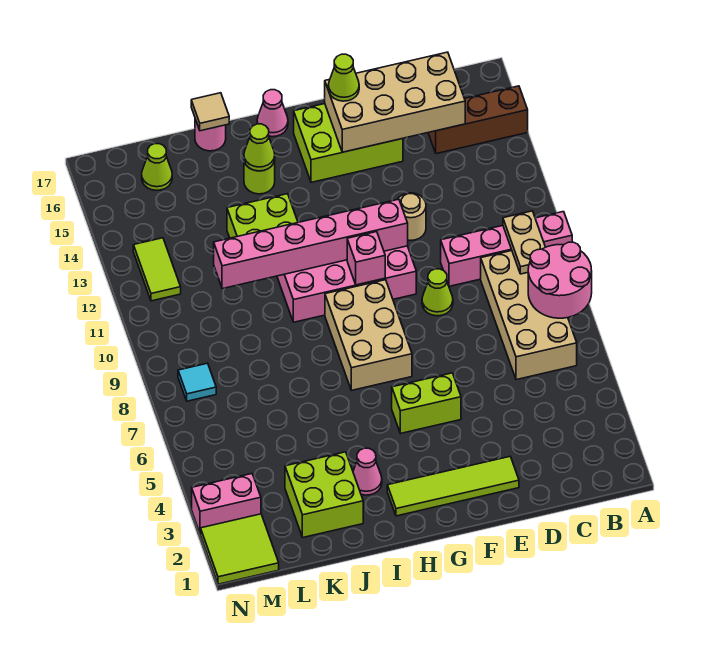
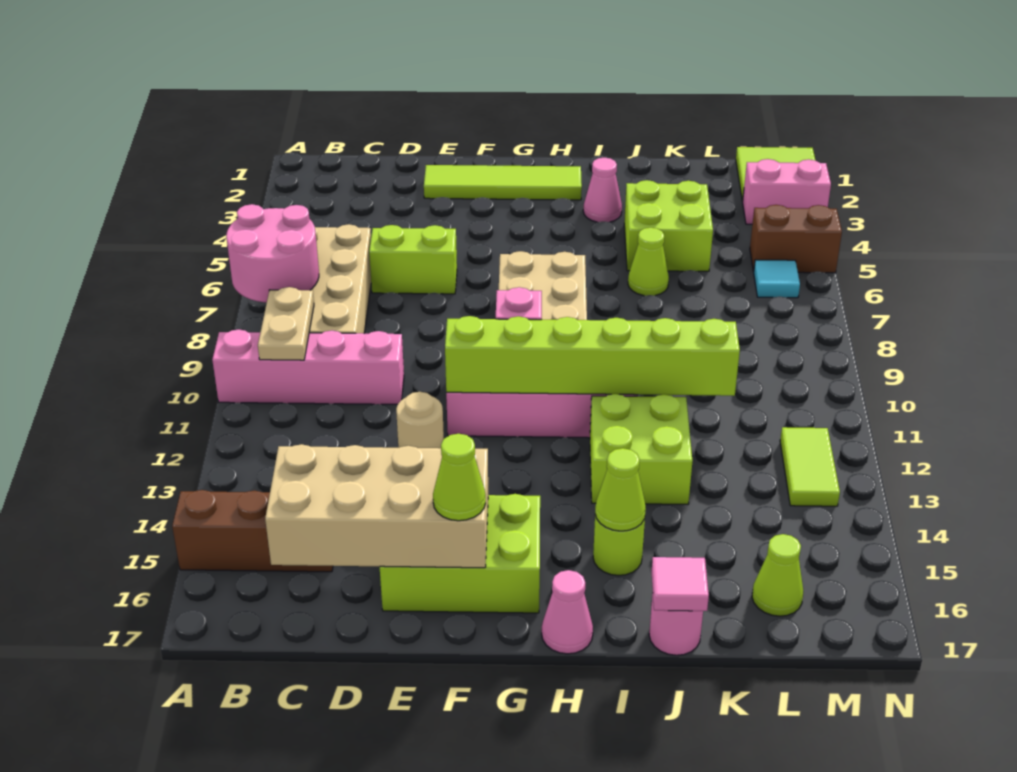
lime 1x1 cone [422,269,453,316] -> lime 1x1 cone moved to [628,228,669,296]
lime 1x2 brick [392,373,461,433] -> lime 1x2 brick moved to [369,225,457,294]
pink 1x6 brick [214,199,408,289] -> lime 1x6 brick [445,316,740,396]
lime 2x2 brick [285,452,363,537] -> lime 2x2 brick moved to [624,180,713,271]
tan 1x1 tile [191,93,229,131] -> pink 1x1 tile [652,557,709,611]
none -> brown 1x2 brick [750,205,842,273]
cyan 1x1 tile [178,363,216,401] -> cyan 1x1 tile moved to [754,260,800,298]

